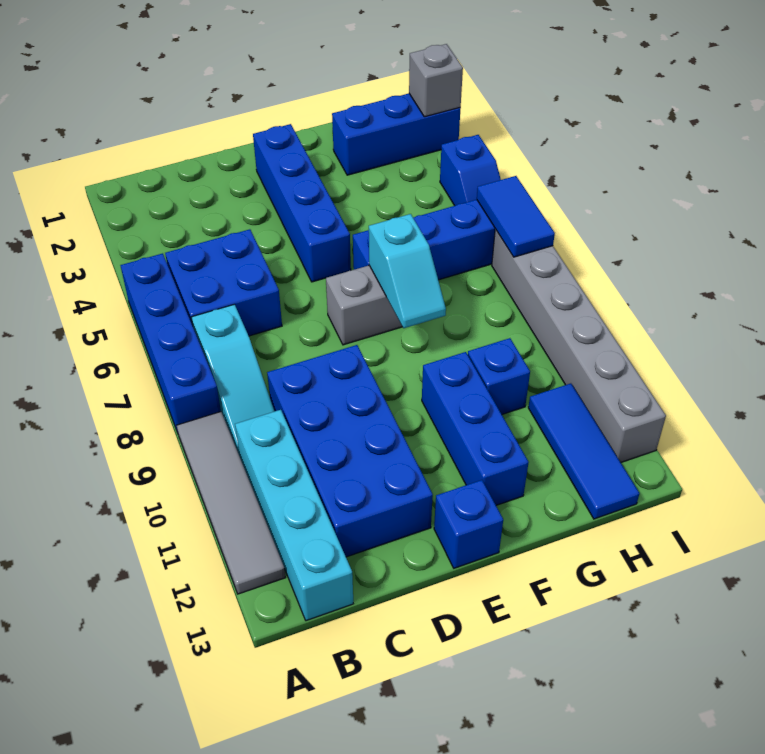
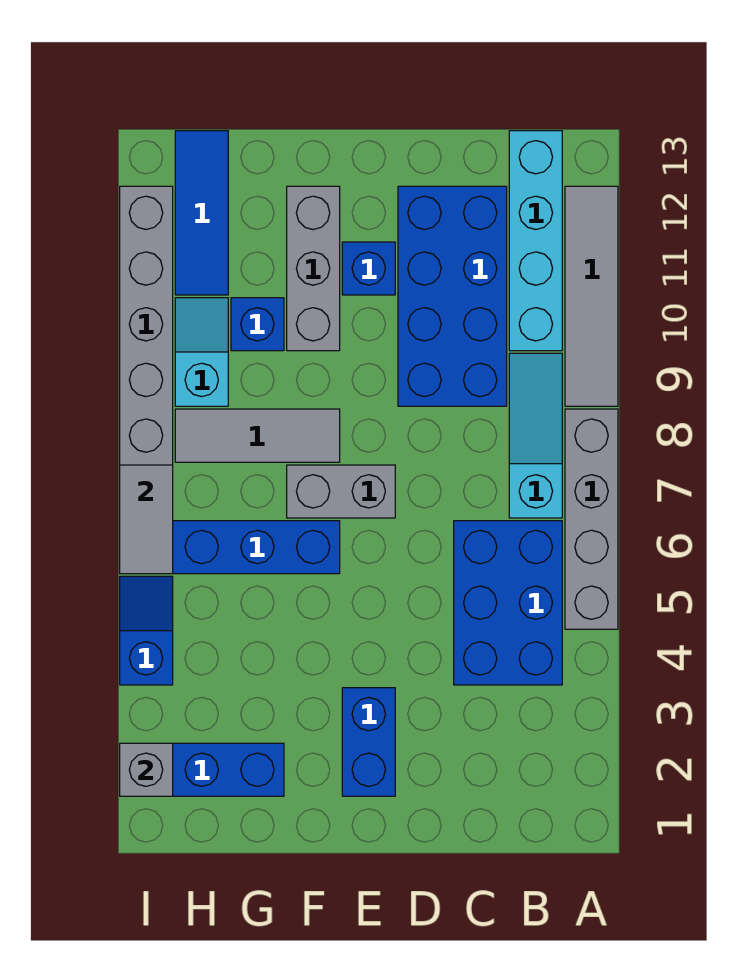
blue 1x4 brick [120,253,221,432] -> grey 1x4 brick [565,409,618,629]
blue 2x2 brick [165,229,282,336] -> blue 2x3 brick [454,521,562,685]
blue 1x4 brick [253,124,351,282] -> blue 1x2 brick [342,688,395,796]
blue 1x1 brick [434,480,503,568] -> blue 1x1 brick moved to [342,242,395,295]
cyan 1x2 slope [369,214,446,328] -> cyan 1x2 slope moved to [175,298,228,406]
none -> grey 1x3 tile [175,409,340,462]
blue 1x3 brick [422,352,529,505] -> grey 1x3 brick [287,186,340,351]
blue 1x2 tile [477,176,555,257] -> grey 1x2 tile [120,465,173,574]

